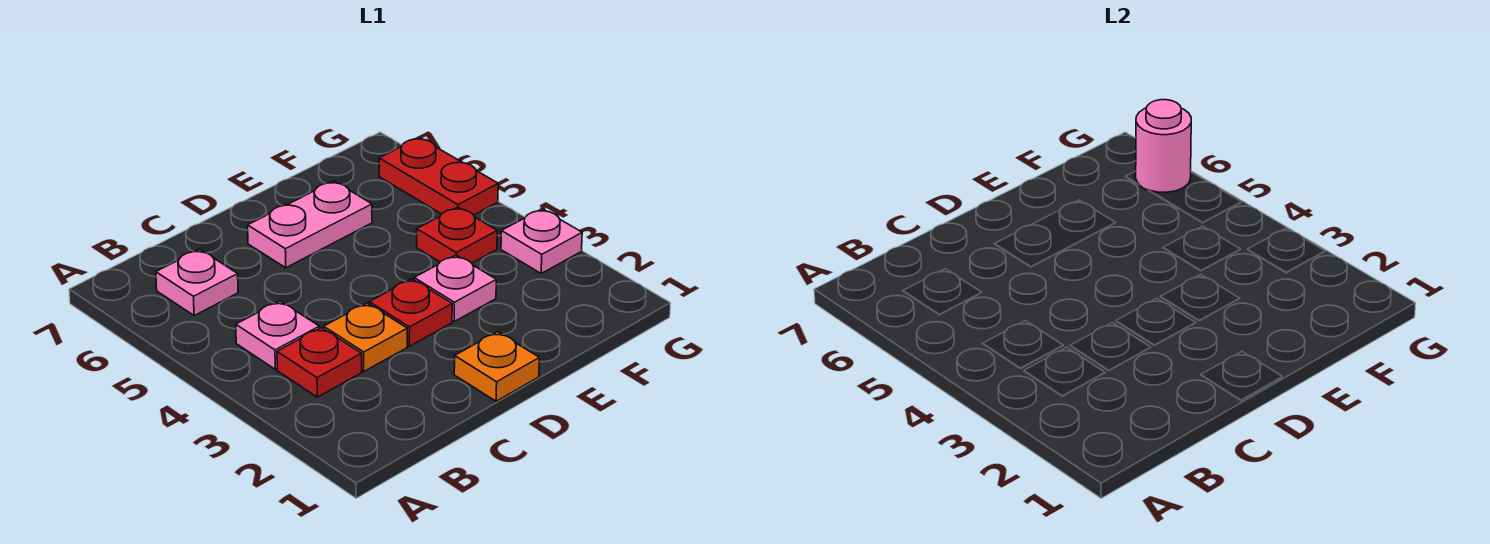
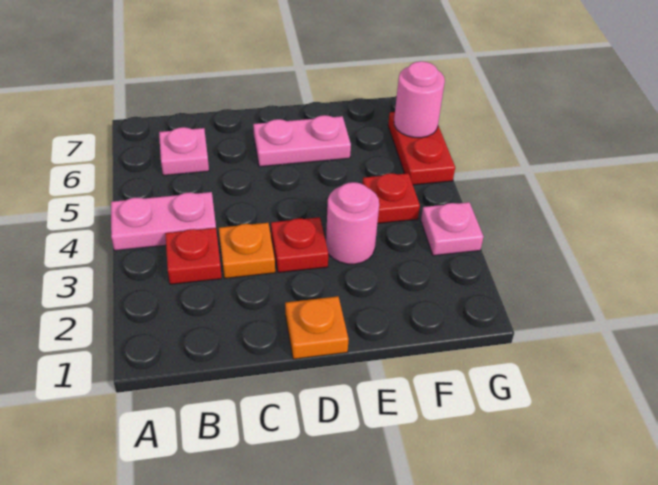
pink 1x1 plate [236,301,319,369] -> pink 1x2 plate [111,192,216,251]
pink 1x1 plate [414,255,496,322] -> pink 1x1 round brick [326,182,379,264]

